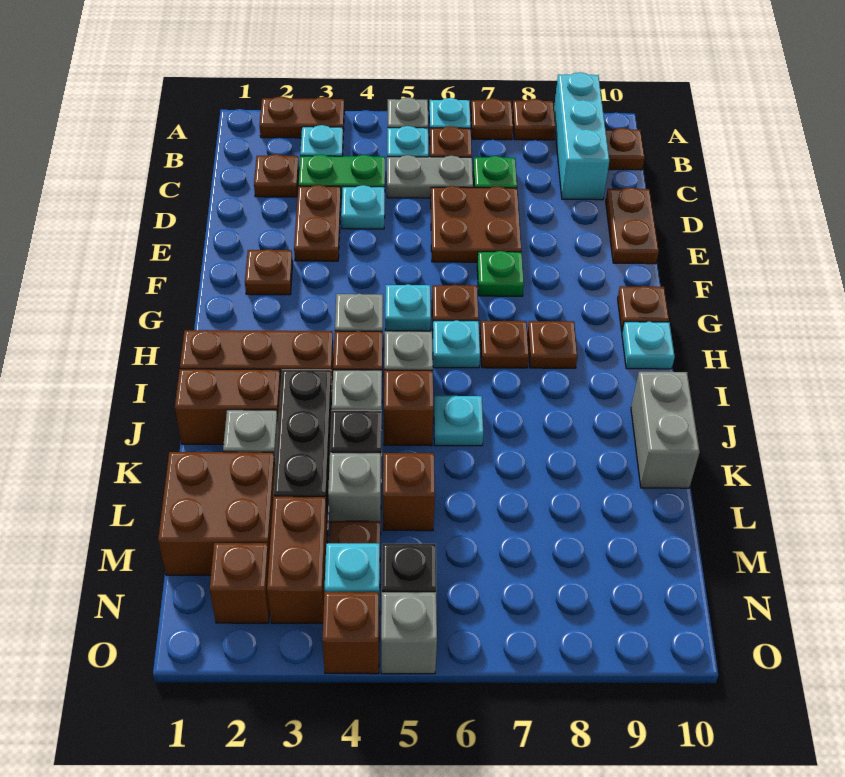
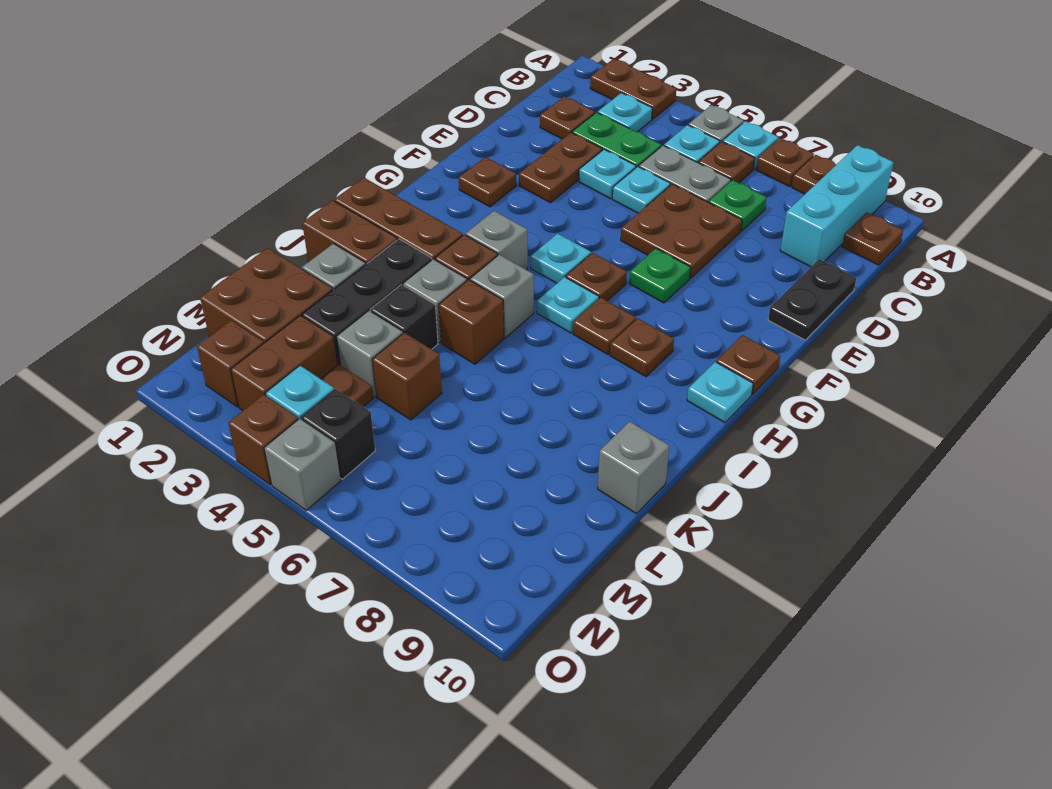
brown 1x2 plate [606,187,659,264] -> black 1x2 plate [768,259,856,340]
cyan 1x1 plate [434,396,483,446] -> cyan 1x1 plate moved to [612,167,671,213]
grey 1x2 brick [631,372,700,488] -> grey 1x1 brick [598,421,669,514]

